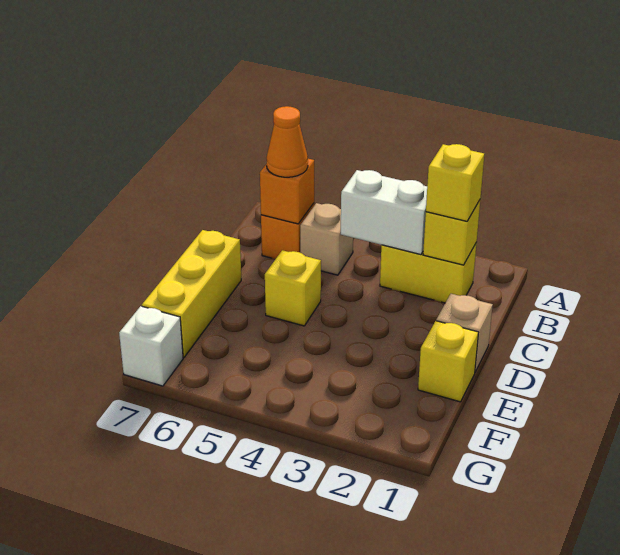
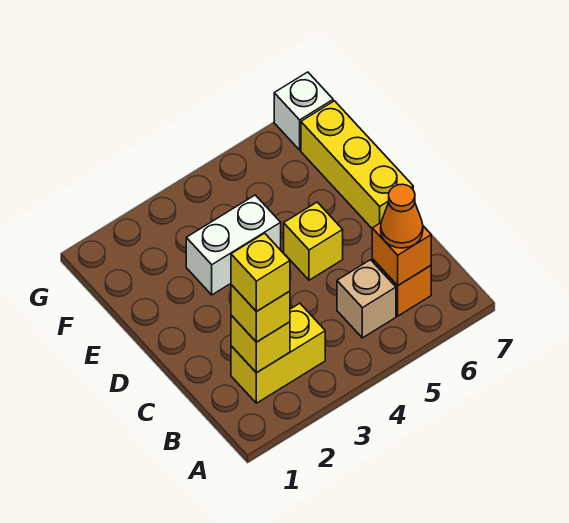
white 1x2 brick [341,170,427,255] -> white 1x2 brick moved to [186,195,281,295]
tan 1x1 brick [436,294,493,372] -> none
yellow 1x1 brick [418,321,478,402] -> yellow 1x1 brick moved to [231,233,290,312]

